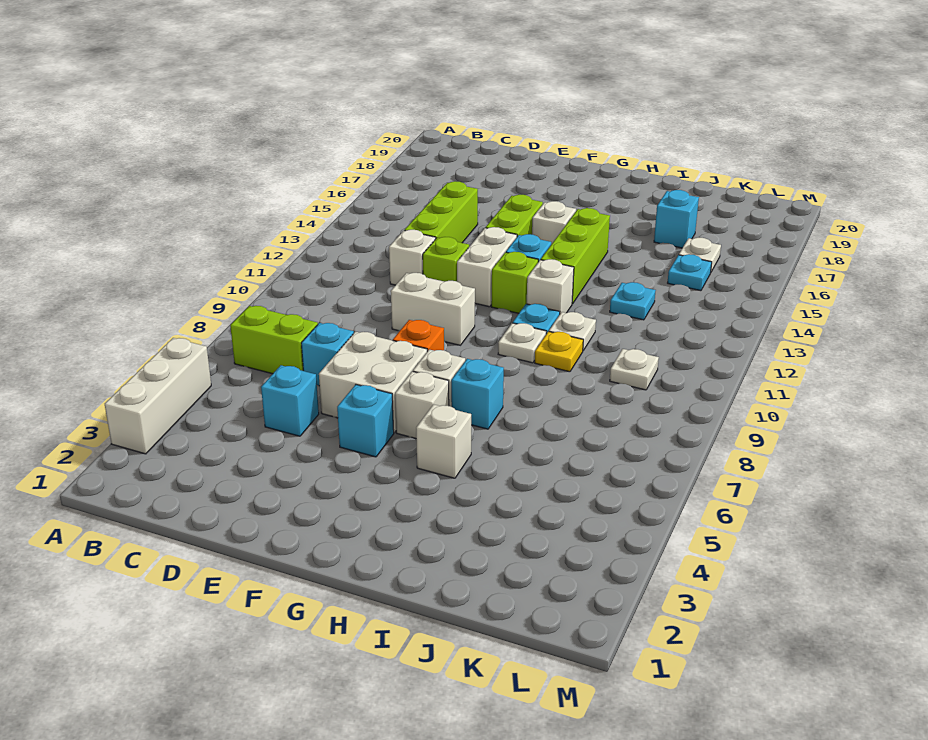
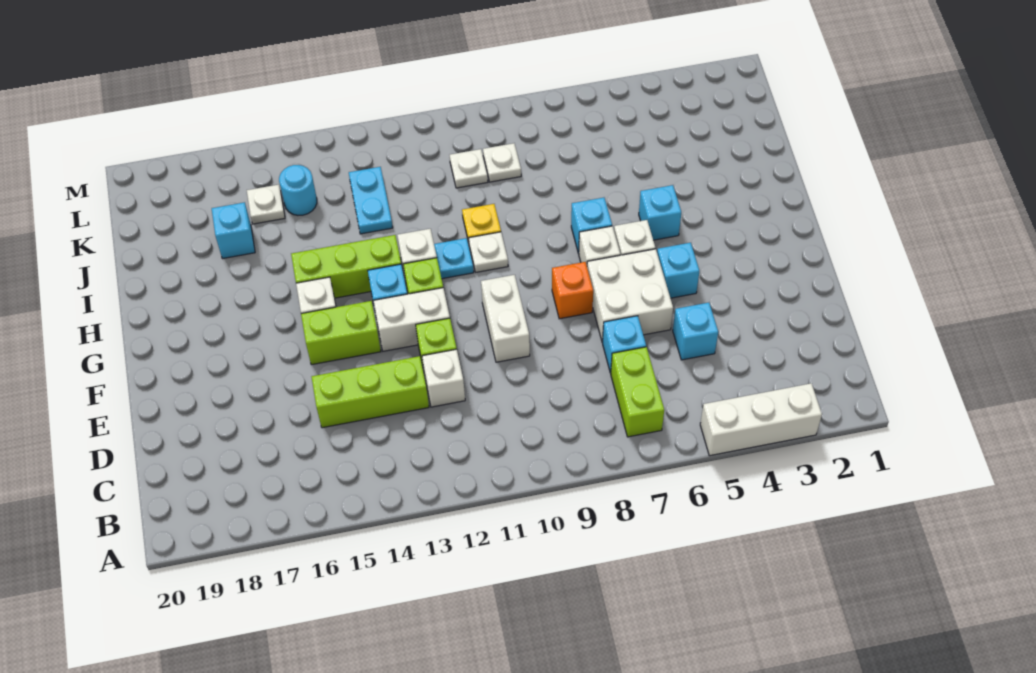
white 1x1 brick [416,404,471,478] -> cyan 1x1 brick [639,185,681,240]
white 1x1 plate [549,312,596,350] -> white 1x1 plate moved to [483,143,521,182]
cyan 1x1 plate [610,282,656,320] -> cyan 1x2 plate [349,167,393,234]
cyan 1x1 plate [668,254,712,291] -> cyan 1x1 round brick [279,165,317,215]

